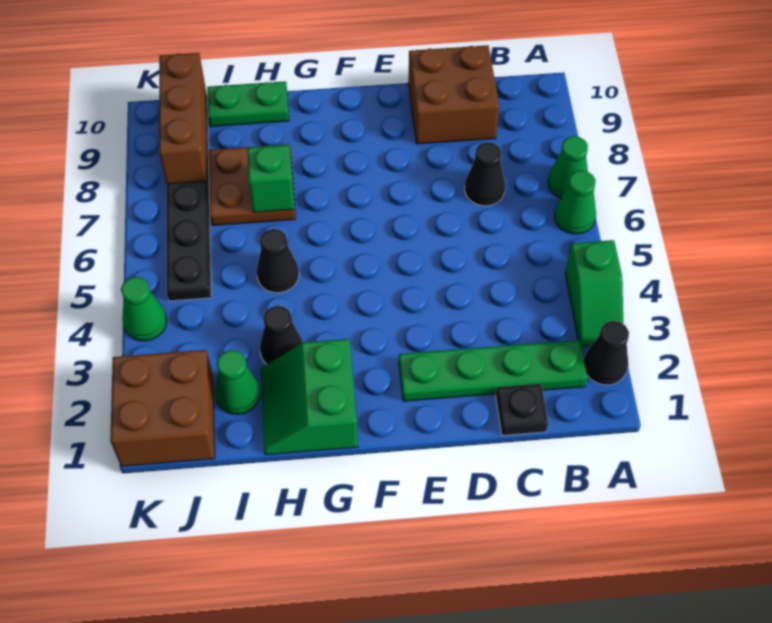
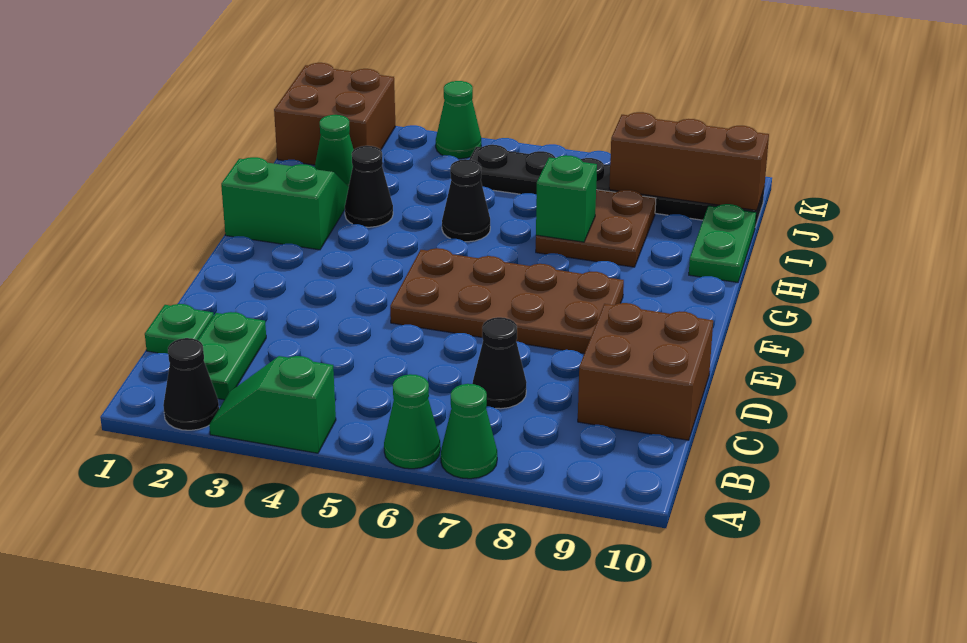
green 1x4 plate [399,340,587,401] -> green 1x2 plate [198,312,266,400]
black 1x1 plate [496,384,548,436] -> green 1x1 plate [145,304,214,354]
none -> brown 2x4 plate [390,248,624,354]

